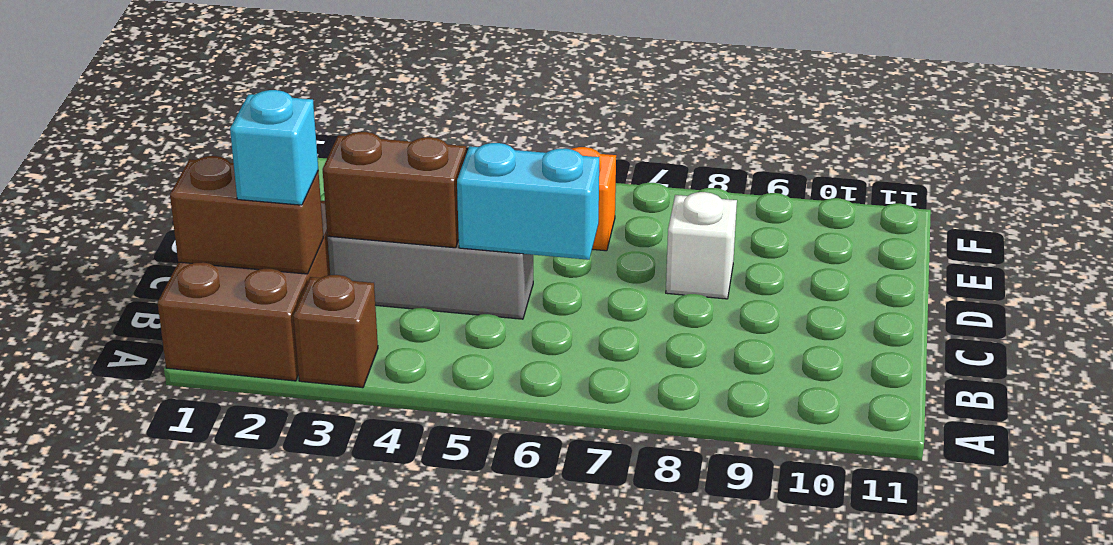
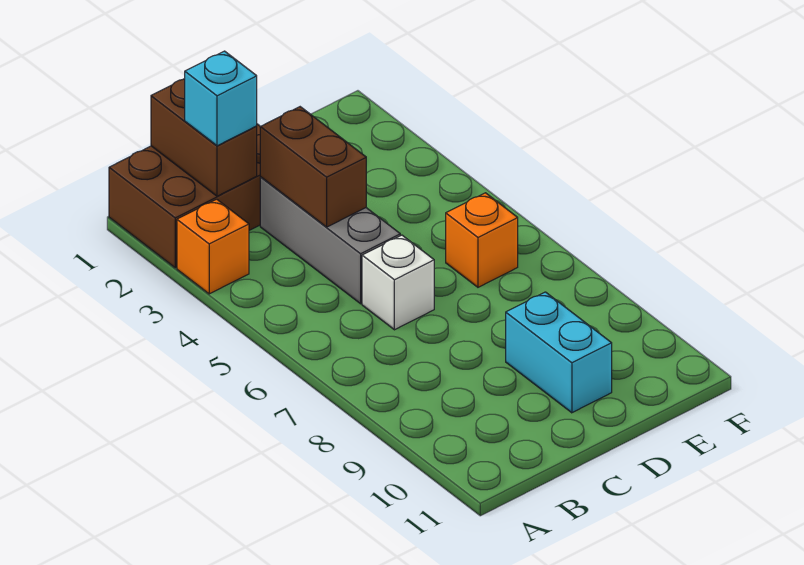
brown 1x1 brick [293,275,378,388] -> orange 1x1 brick [177,199,249,294]
cyan 1x2 brick [457,143,599,260] -> cyan 1x2 brick moved to [506,292,612,413]
white 1x1 brick [666,192,737,299] -> white 1x1 brick moved to [362,235,434,330]

